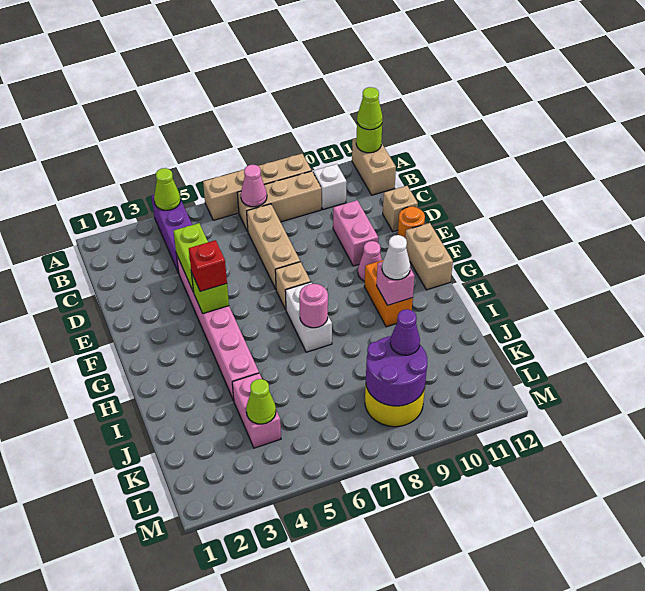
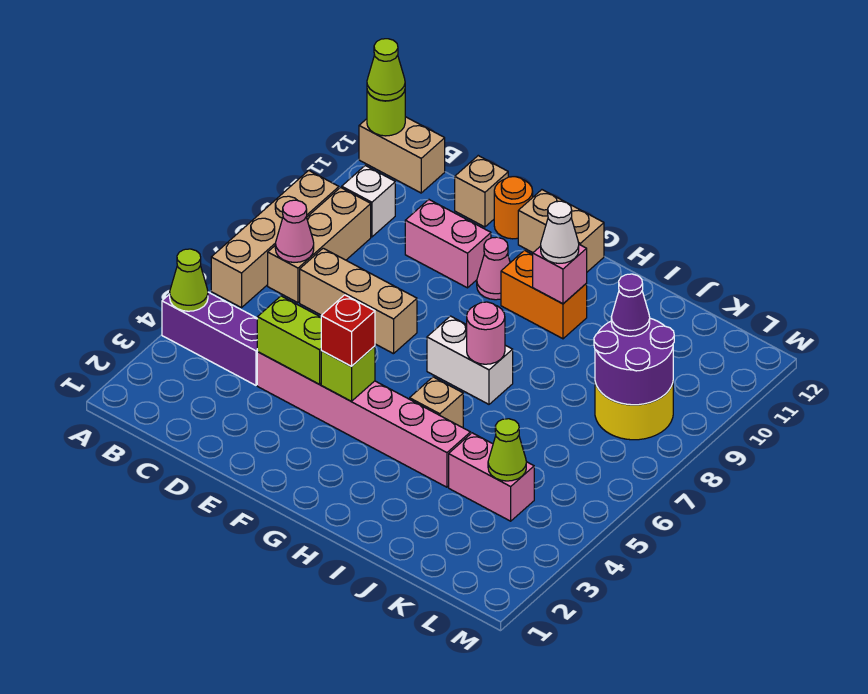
tan 1x1 brick [275,262,311,309] -> tan 1x1 brick moved to [410,377,463,428]

